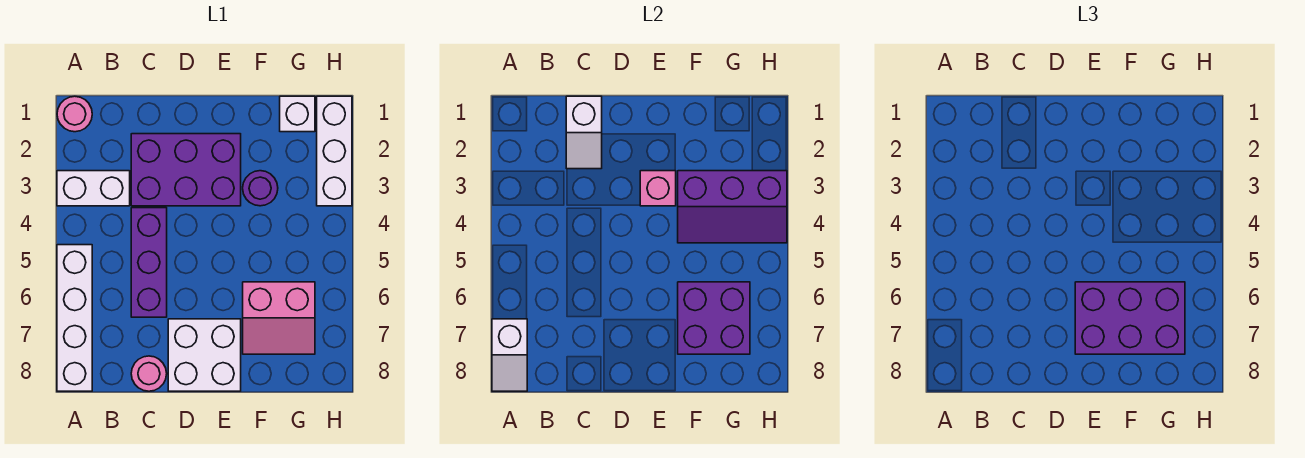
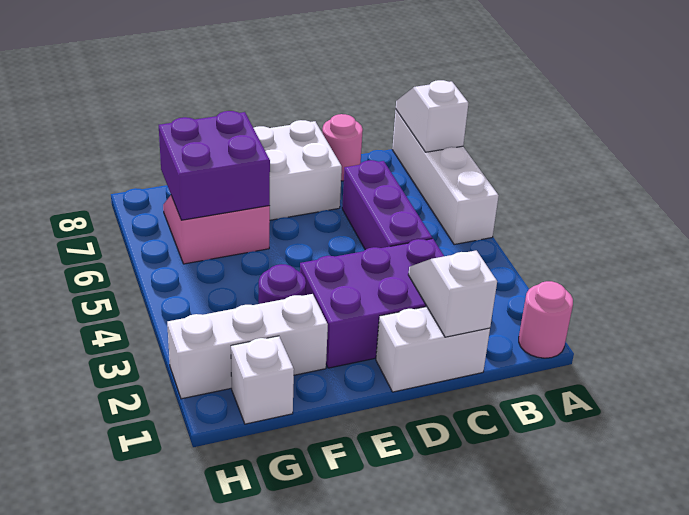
white 1x2 brick [57,171,130,206] -> white 1x2 brick moved to [376,307,490,392]
pink 1x1 brick [640,171,676,206] -> none
purple 2x3 brick [1075,282,1185,354] -> none
purple 2x3 slope [678,171,787,243] -> none
white 1x3 brick [317,96,352,206] -> white 1x3 brick turned to [167,294,328,399]

